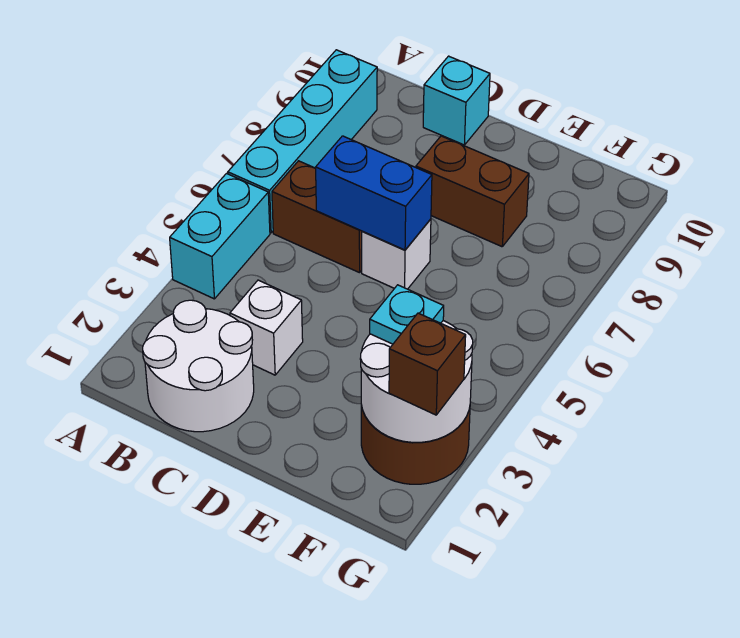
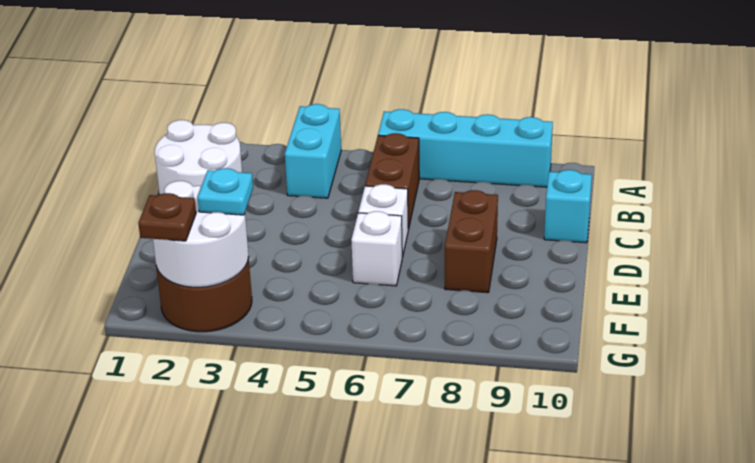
cyan 1x2 brick [170,174,270,299] -> cyan 1x2 brick turned to [285,104,341,198]
white 1x1 brick [230,280,303,375] -> white 1x1 brick moved to [351,211,402,286]
blue 1x2 brick [315,136,432,250] -> none
brown 1x1 brick [389,313,466,415] -> brown 1x1 plate [138,193,196,241]

